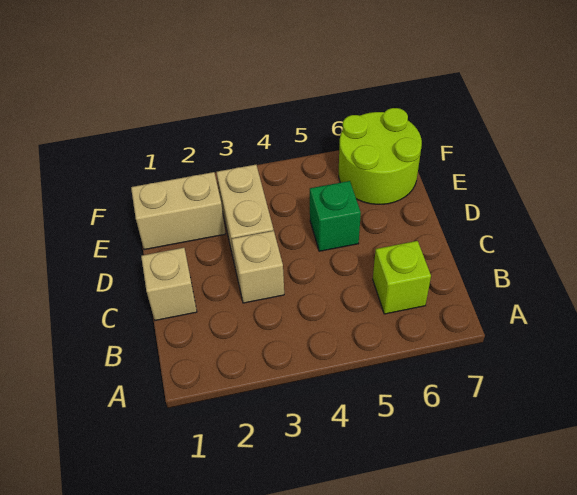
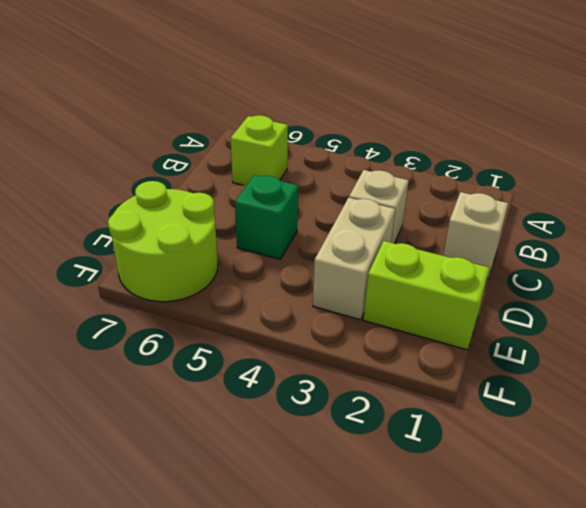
tan 1x2 brick [131,172,225,250] -> lime 1x2 brick [363,241,489,350]

